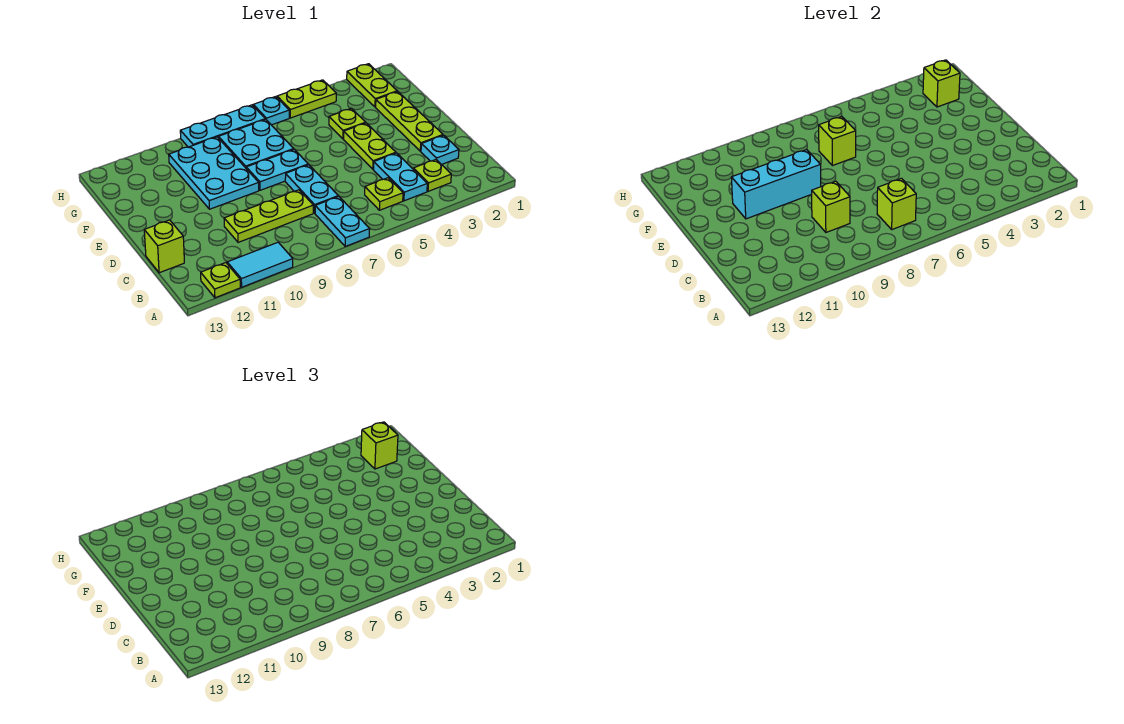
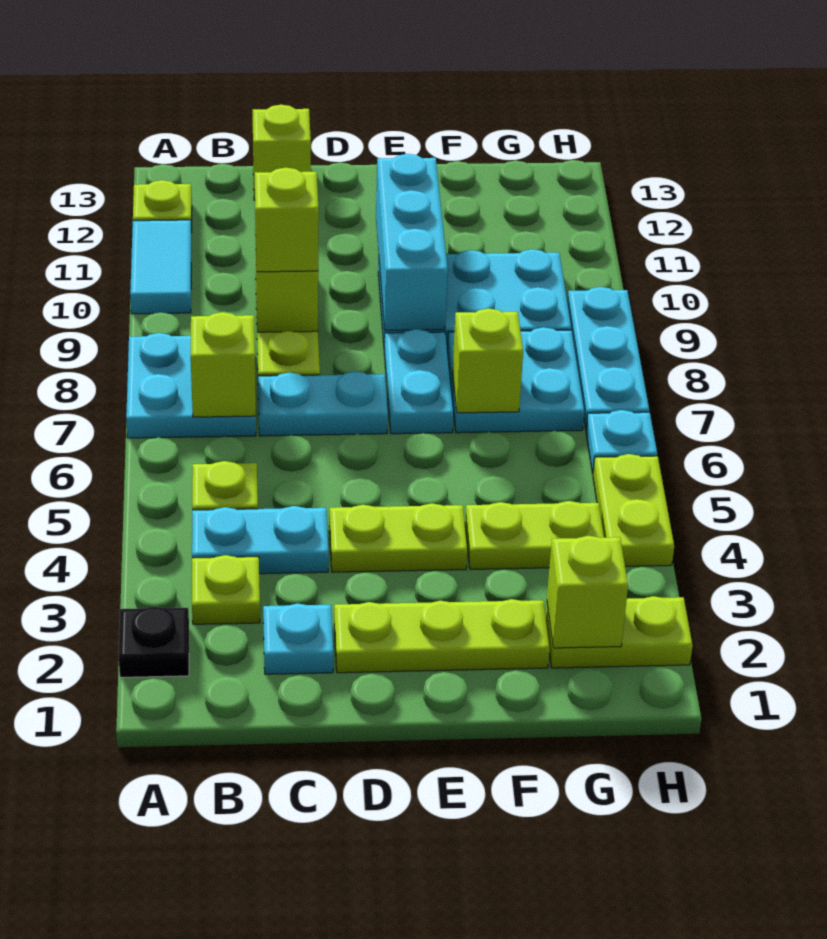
none -> black 1x1 plate [119,606,189,677]
cyan 1x2 plate [315,196,370,246] -> cyan 2x2 plate [126,333,256,438]
lime 1x1 plate [329,108,366,139] -> lime 1x2 plate [465,501,604,569]
lime 1x1 brick [361,422,398,469] -> lime 1x1 brick moved to [255,168,319,272]

